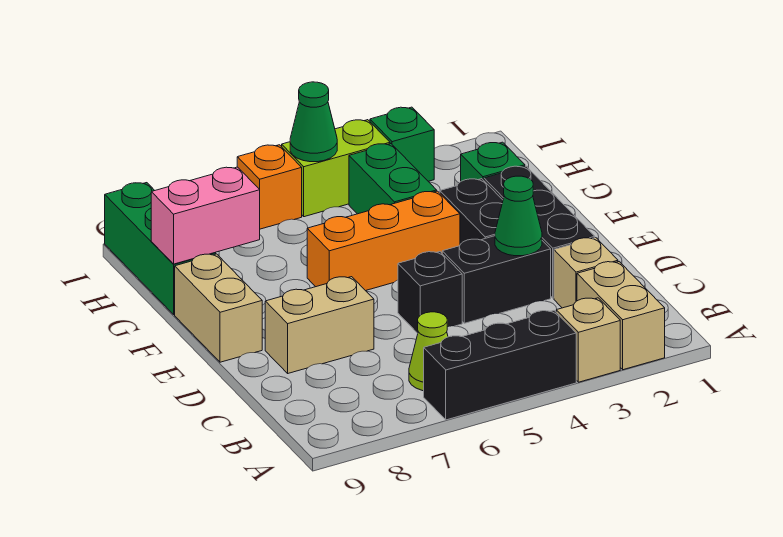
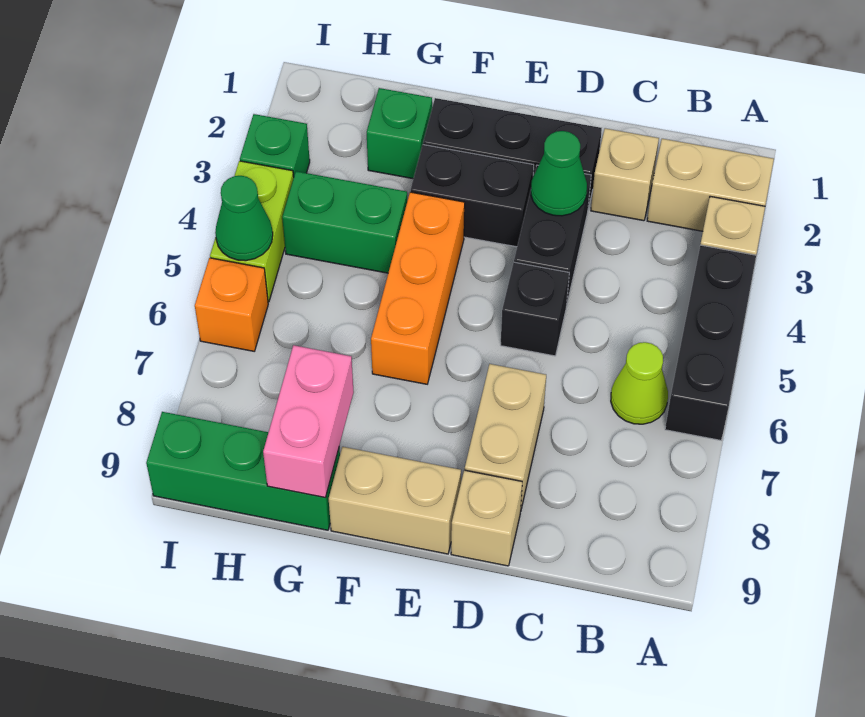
none -> tan 1x1 brick [451,470,522,566]

